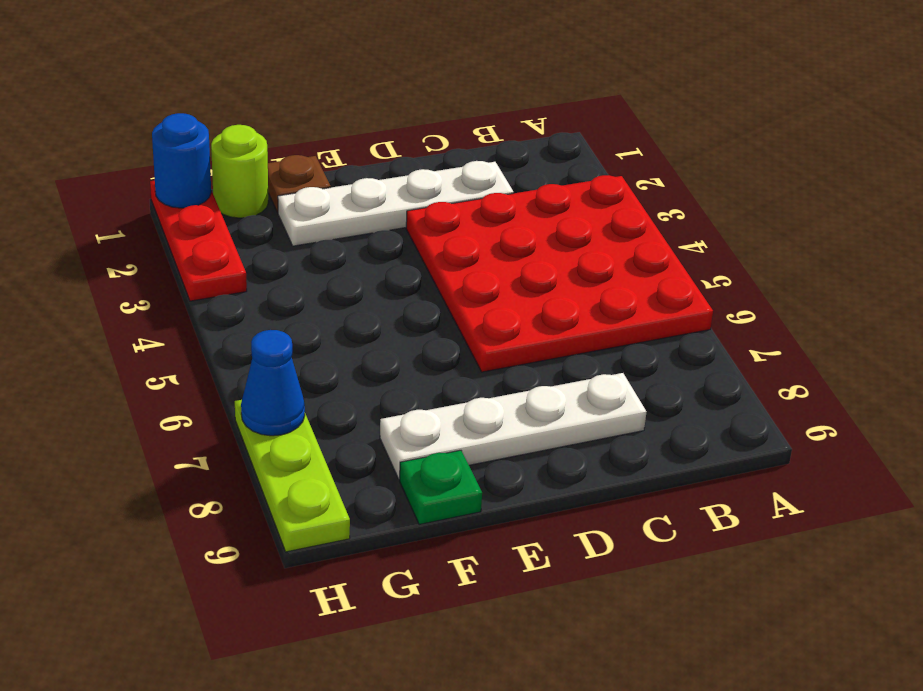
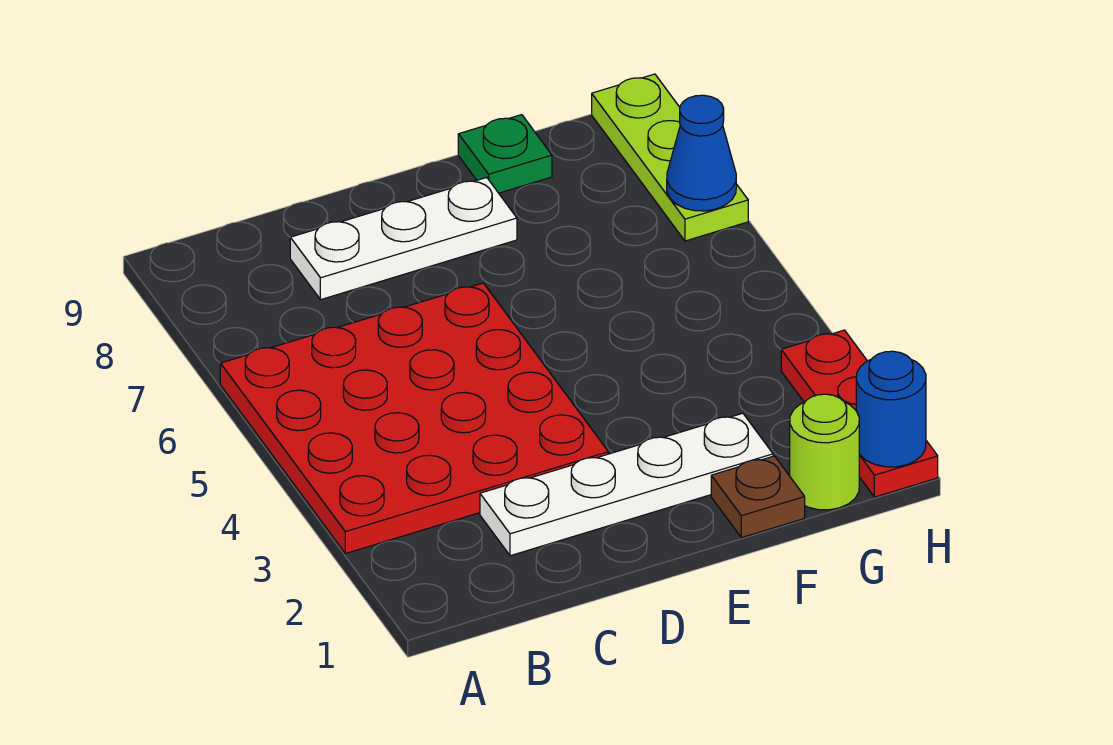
white 1x4 plate [380,373,646,479] -> white 1x3 plate [290,178,517,300]

